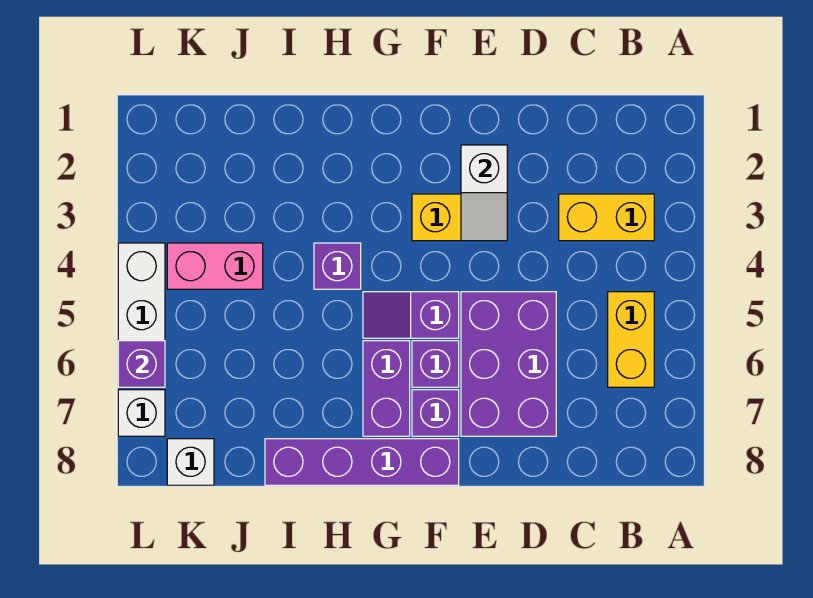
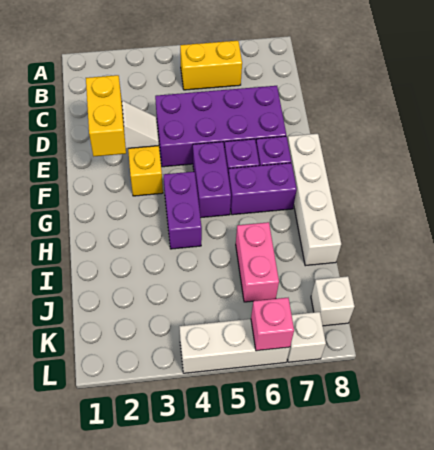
yellow 1x2 brick [559,194,654,241] -> yellow 1x2 brick moved to [86,75,126,156]
purple 2x3 brick [461,292,556,436] -> purple 2x4 brick [155,86,286,167]
purple 1x2 slope [363,292,459,338] -> purple 1x2 brick [193,142,231,218]
purple 1x4 brick [265,439,459,485] -> white 1x4 brick [288,134,341,266]
purple 1x1 brick [314,243,361,289] -> purple 1x2 brick [164,172,202,249]
pink 1x2 brick [167,243,263,289] -> pink 1x2 brick moved to [236,222,279,302]
purple 1x1 brick [118,341,165,387] -> pink 1x1 brick [251,298,294,351]

